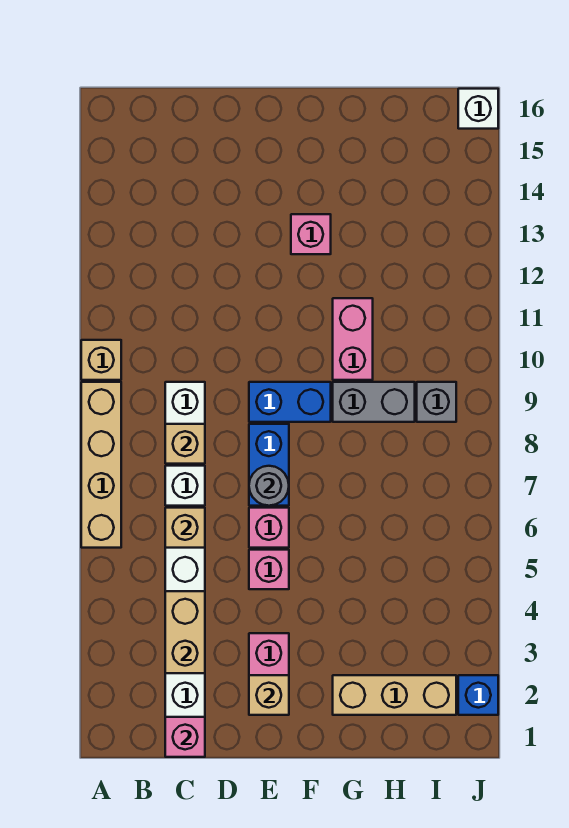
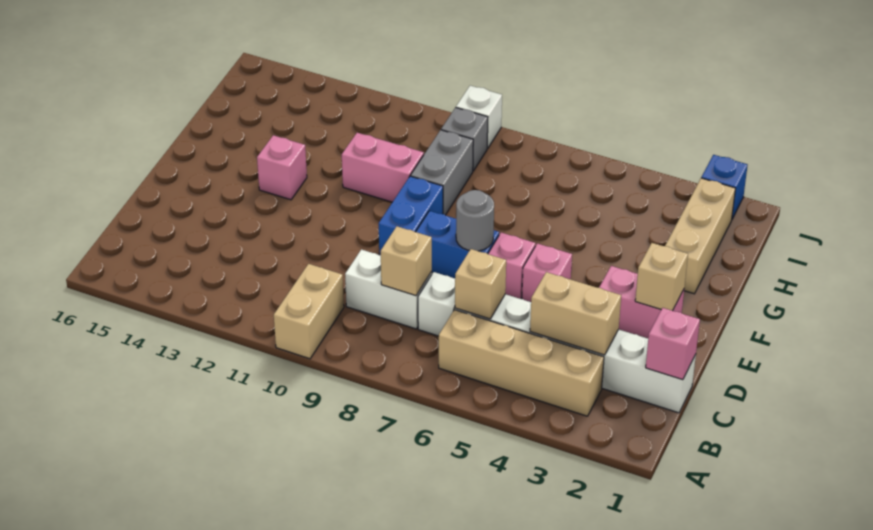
tan 1x4 brick [81,382,121,548] -> tan 1x4 brick moved to [439,310,604,416]
tan 1x1 brick [81,340,121,380] -> tan 1x2 brick [274,264,344,359]
white 1x1 brick [458,89,498,129] -> white 1x1 brick moved to [456,86,502,148]

